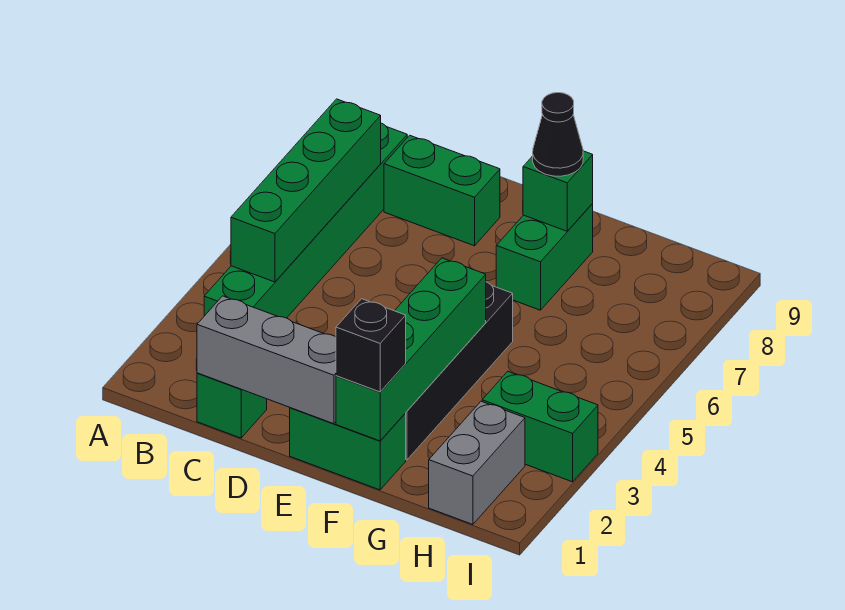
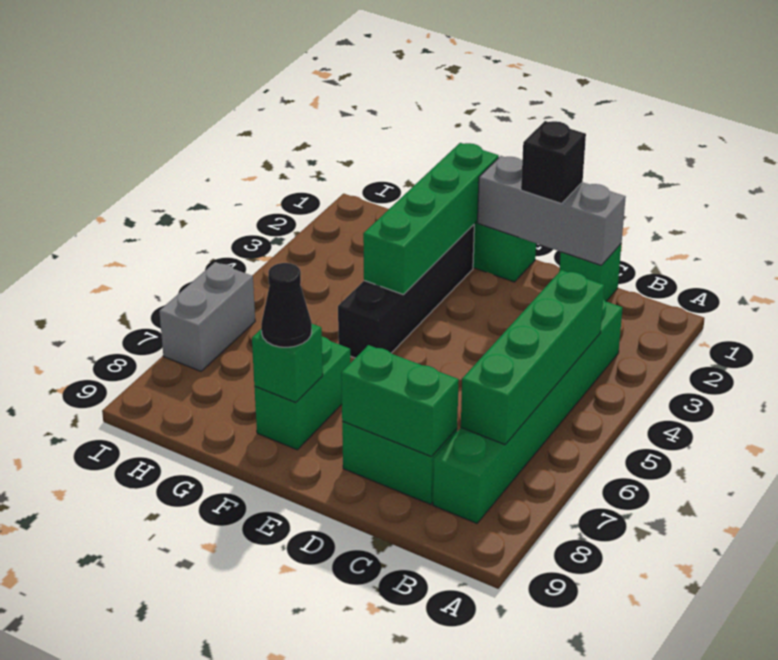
black 1x1 brick [336,299,406,392] -> black 1x1 brick moved to [521,121,586,204]
grey 1x2 brick [429,401,525,524] -> grey 1x2 brick moved to [159,262,255,371]
green 1x2 brick [482,372,598,482] -> green 1x2 brick moved to [341,345,459,457]

